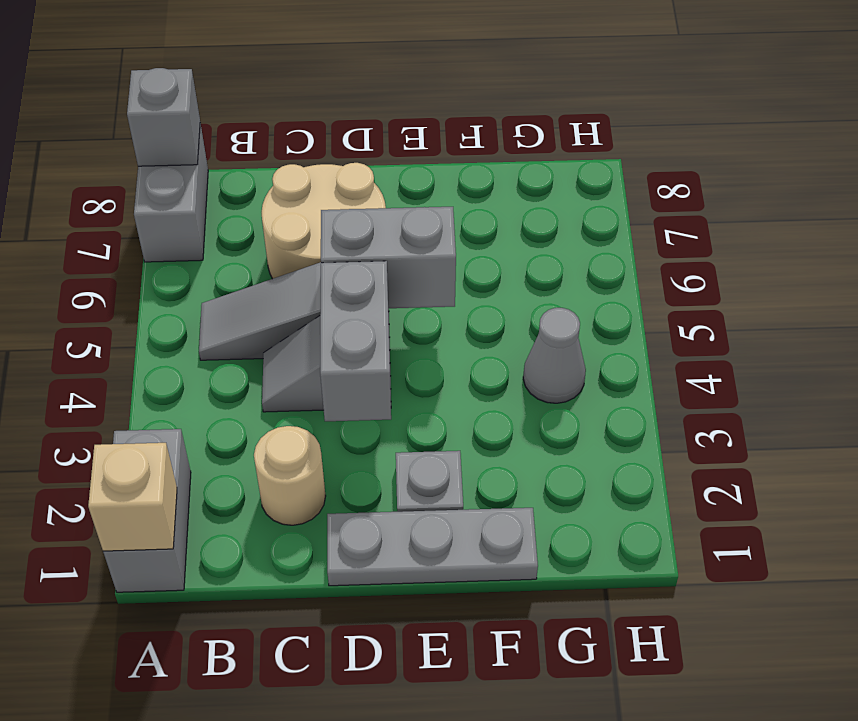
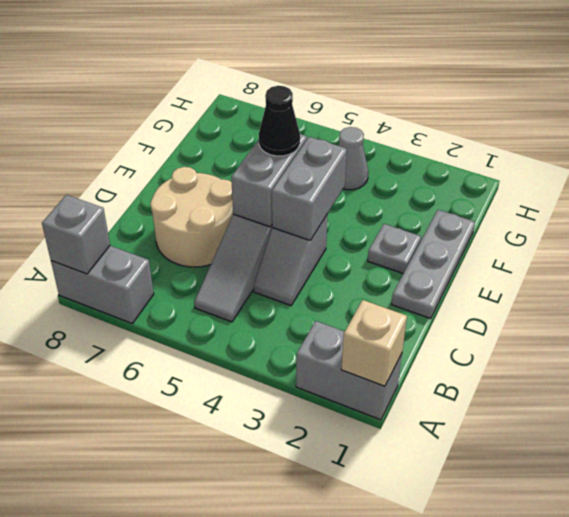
tan 1x1 round brick [254,426,326,525] -> none
grey 1x2 brick [320,261,391,421] -> grey 1x2 brick turned to [272,137,347,240]
none -> black 1x1 cone [259,86,300,156]

